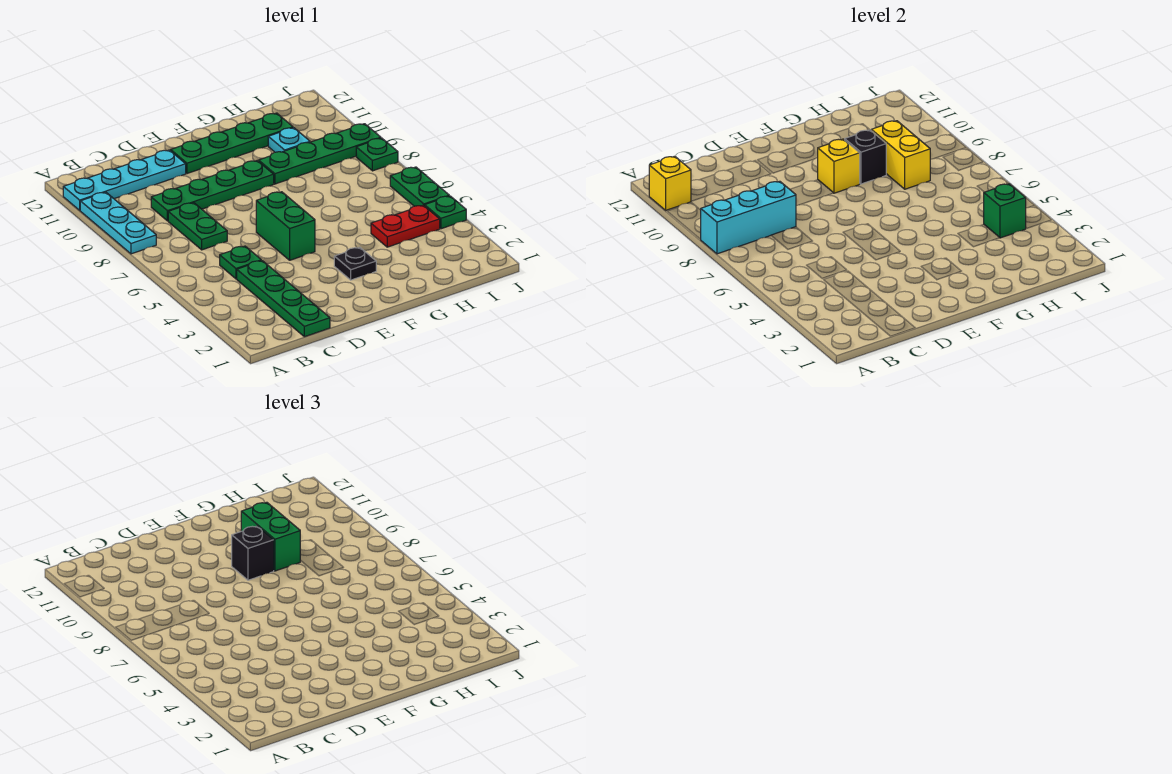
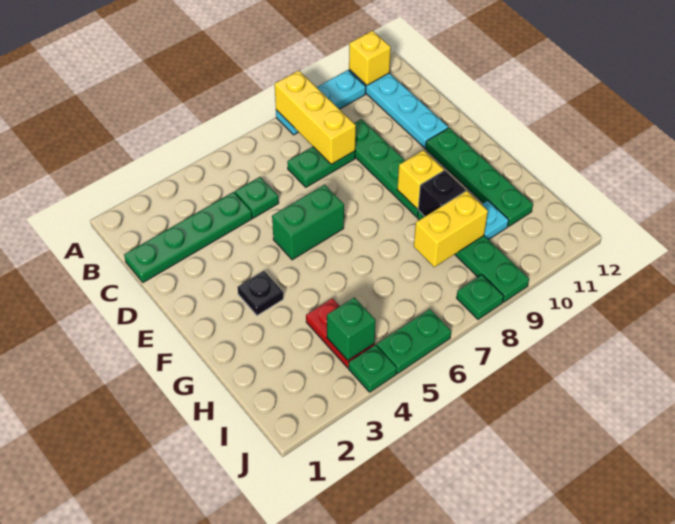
cyan 1x3 brick [700,181,796,254] -> yellow 1x3 brick [275,71,356,164]
black 1x1 brick [232,526,274,580] -> none
green 1x2 brick [241,502,300,571] -> none

